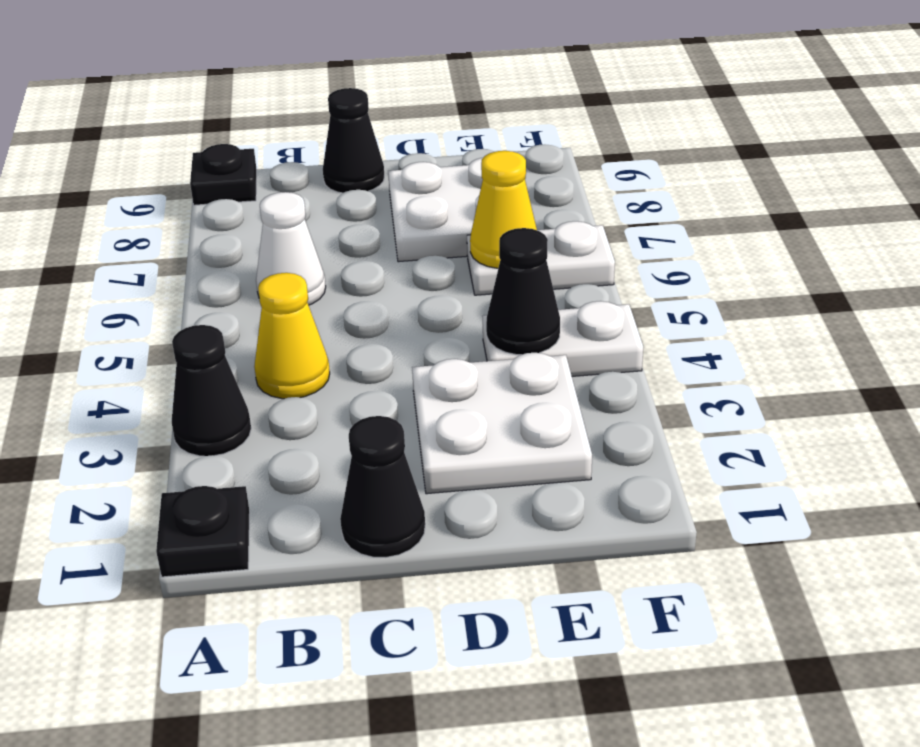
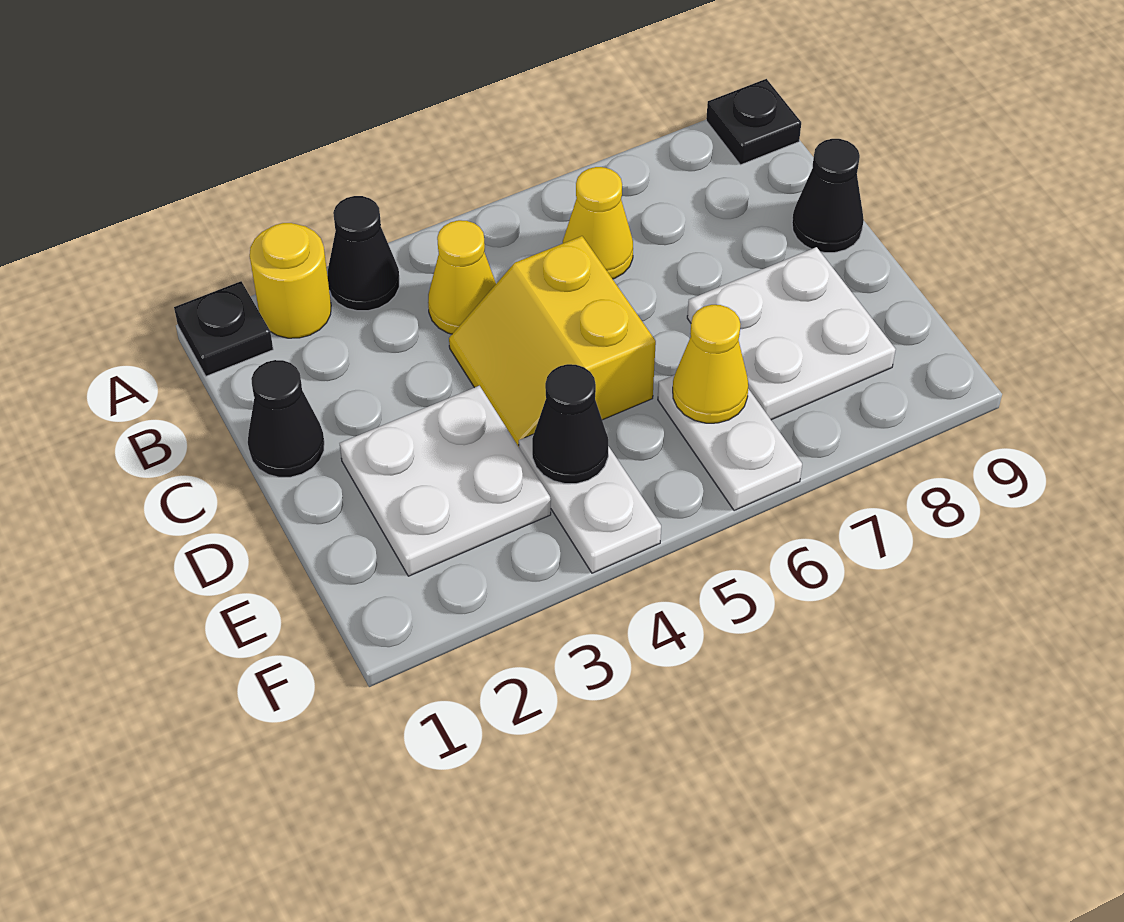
none -> yellow 1x1 round brick [250,223,331,338]
white 1x1 cone [256,192,326,305] -> yellow 1x1 cone [563,167,633,279]
none -> yellow 2x2 slope [449,236,656,447]

